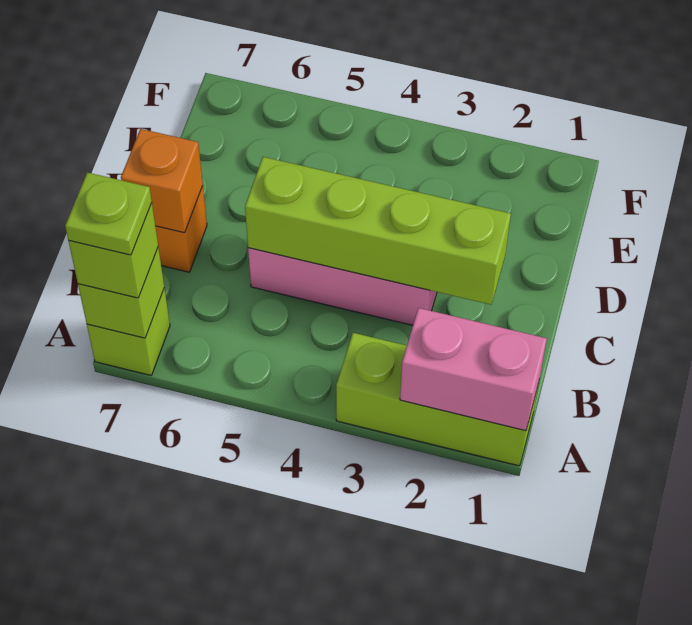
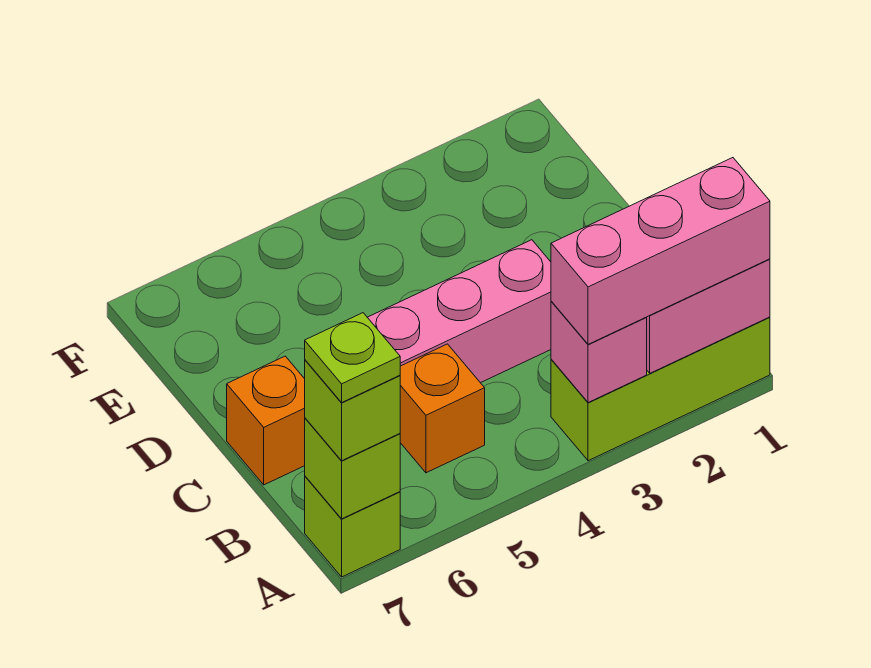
none -> pink 1x3 brick [551,158,770,344]
none -> pink 1x1 brick [551,301,647,403]
lime 1x4 brick [245,157,511,305] -> none
orange 1x1 brick [121,129,203,233] -> orange 1x1 brick moved to [400,344,485,473]

